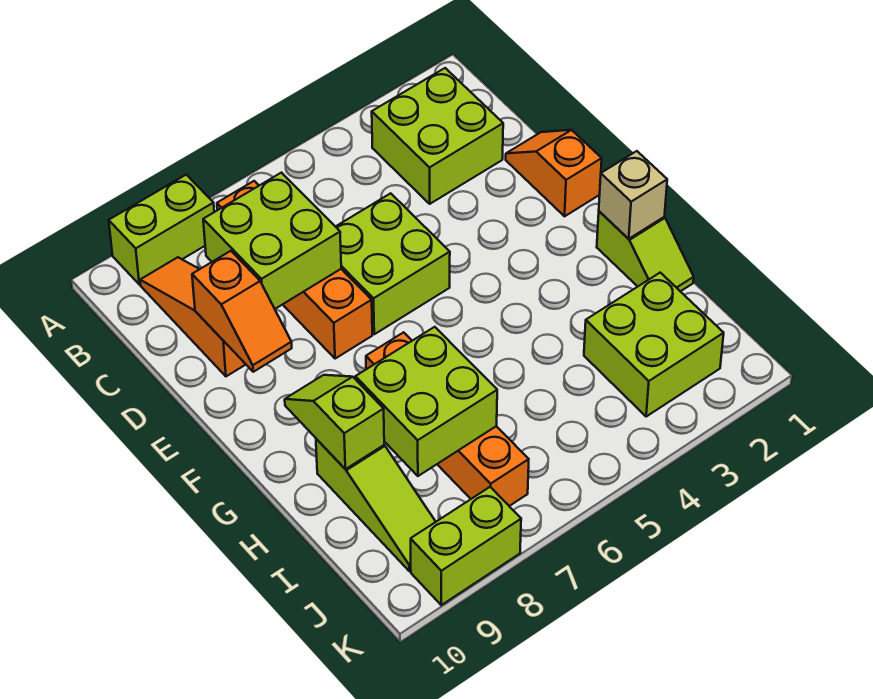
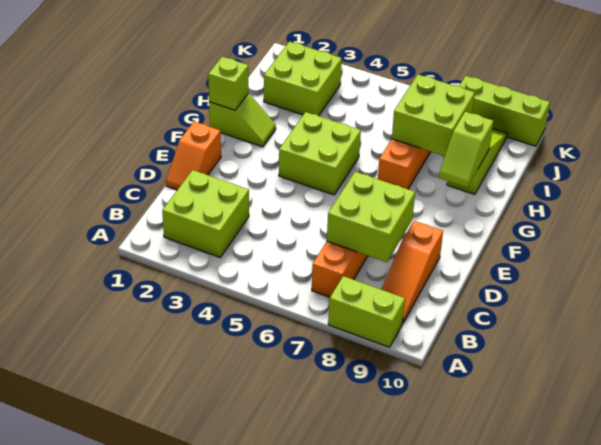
lime 2x2 brick [336,193,450,334] -> lime 2x2 brick moved to [279,112,361,195]
orange 1x2 slope [192,251,292,372] -> none
lime 1x2 slope [597,211,694,291] -> lime 1x2 slope turned to [209,93,276,147]
tan 1x1 brick [599,151,667,239] -> lime 1x1 brick [208,57,248,110]
lime 1x2 brick [411,487,521,605] -> lime 1x3 brick [459,76,550,146]

